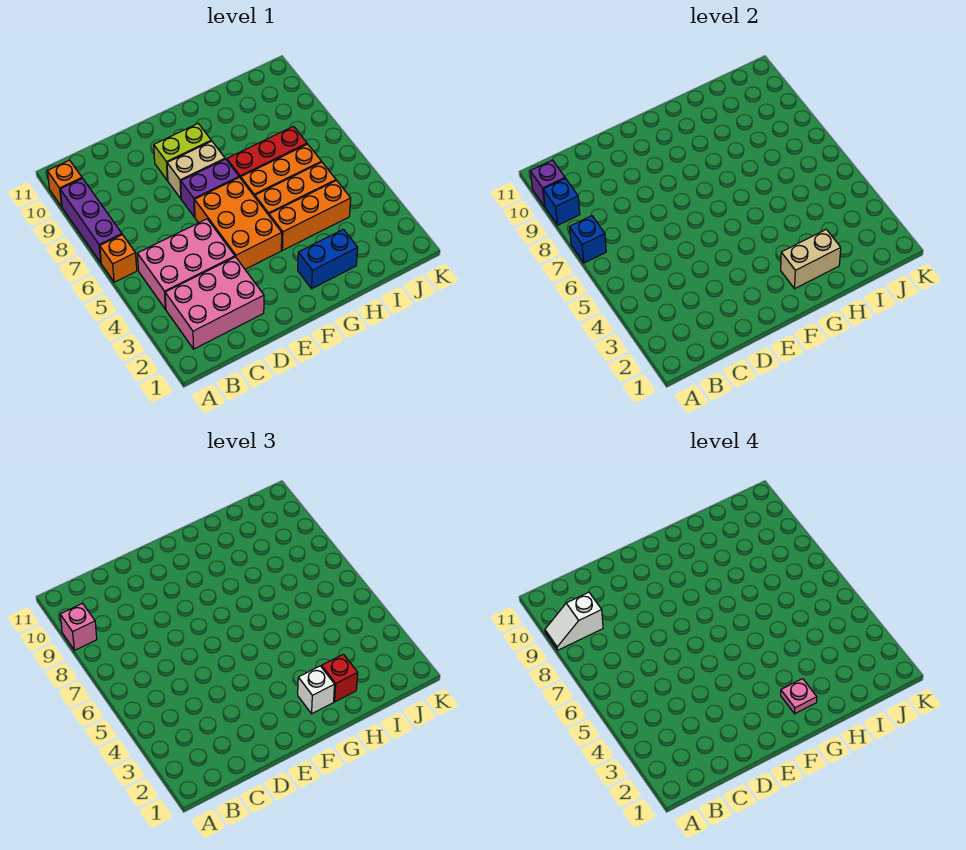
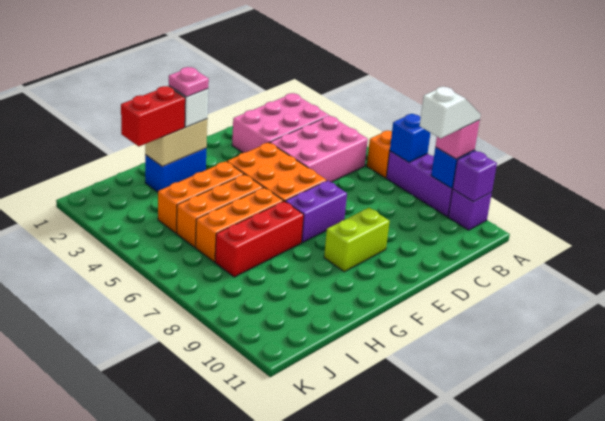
orange 1x1 brick [47,160,82,207] -> purple 1x1 brick [448,190,492,230]
tan 1x2 brick [167,141,225,198] -> none
red 1x1 brick [321,654,358,702] -> red 1x2 brick [121,86,185,146]

